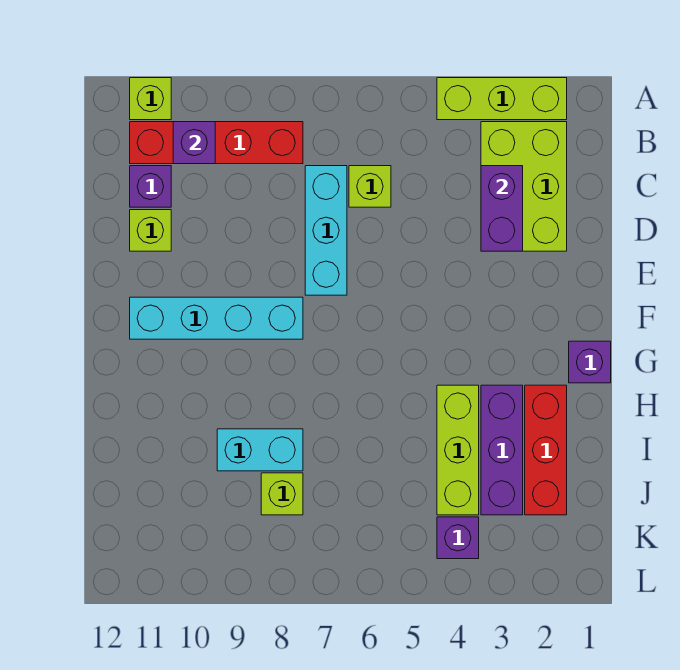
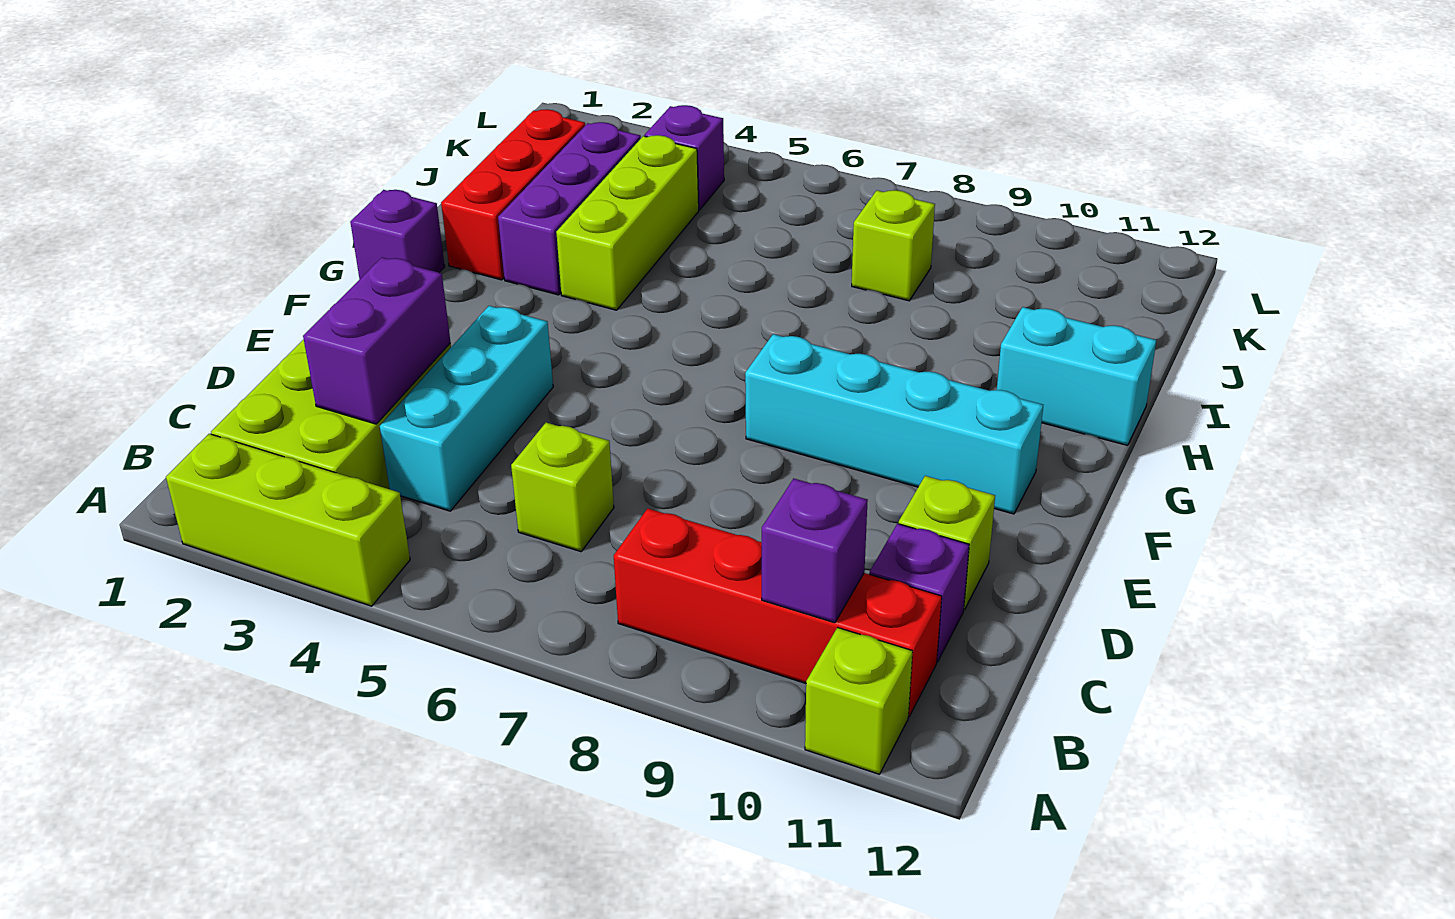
cyan 1x3 brick [305,166,347,295] -> cyan 1x3 brick moved to [380,306,553,511]
cyan 1x2 brick [217,429,303,471] -> cyan 1x2 brick moved to [997,307,1156,445]

